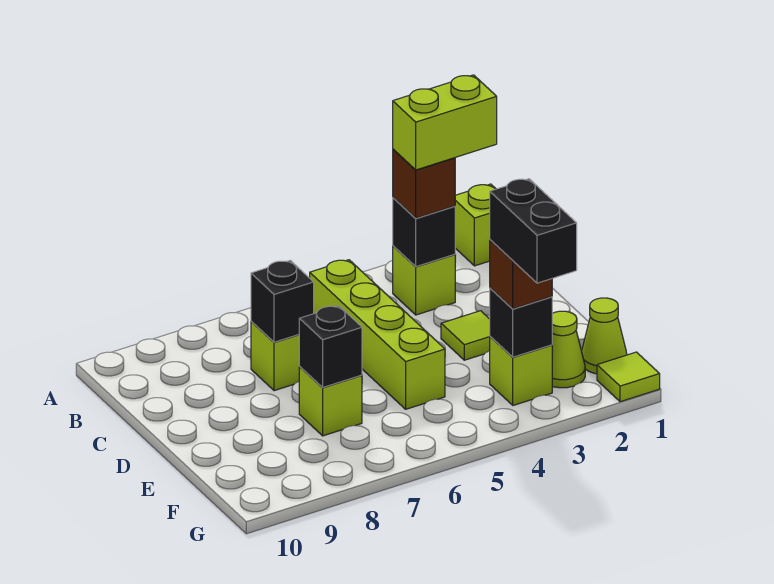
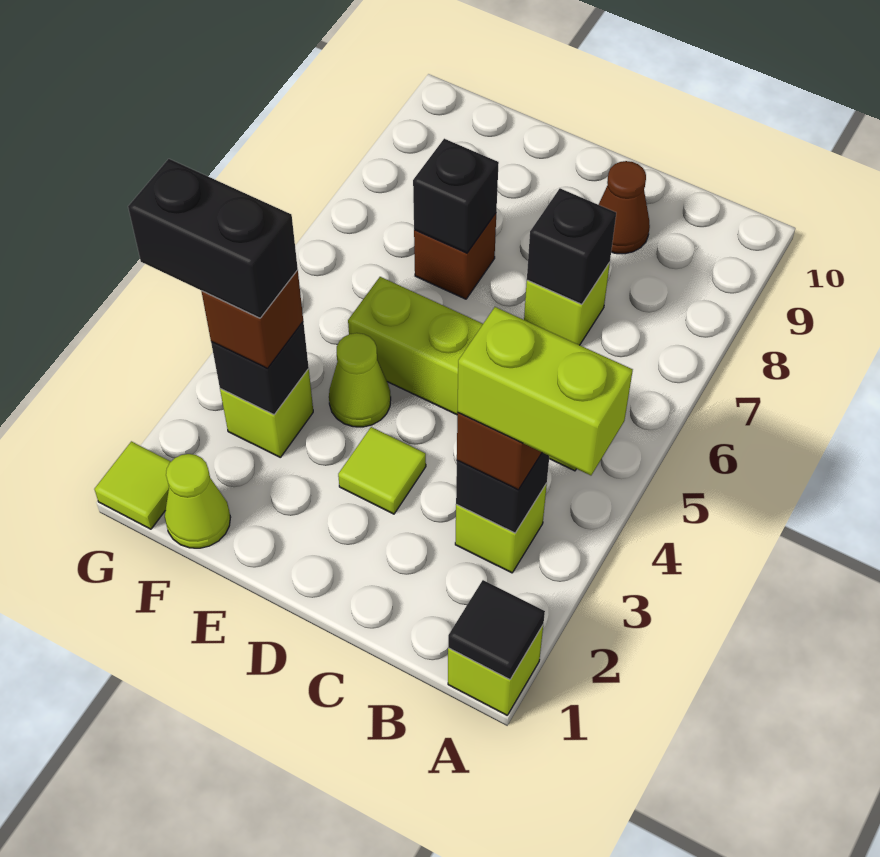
none -> black 1x1 tile [448,580,545,680]
lime 1x2 brick [393,75,497,170] -> lime 1x2 brick turned to [457,307,633,475]
none -> brown 1x1 cone [599,161,650,254]
lime 1x1 brick [299,367,362,436] -> brown 1x1 brick [414,213,496,299]
lime 1x1 cone [552,311,585,388] -> lime 1x1 cone moved to [329,333,391,427]

